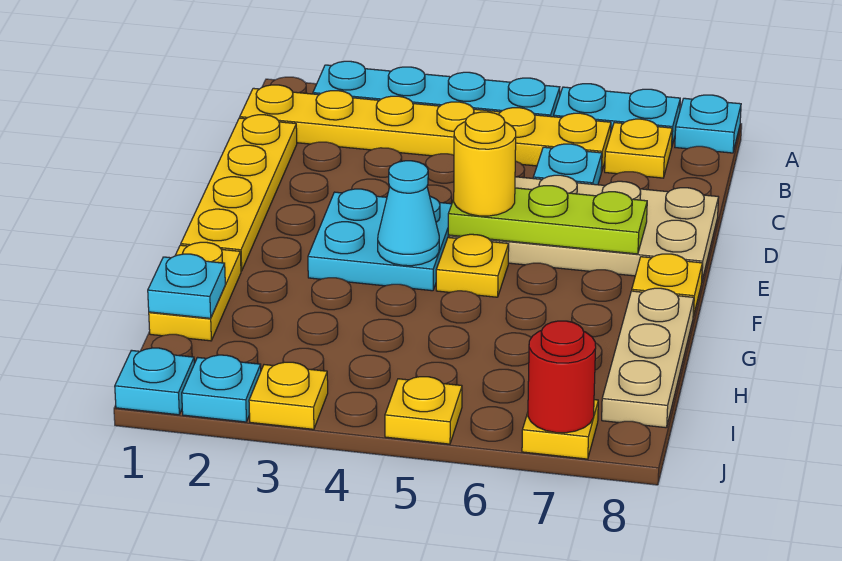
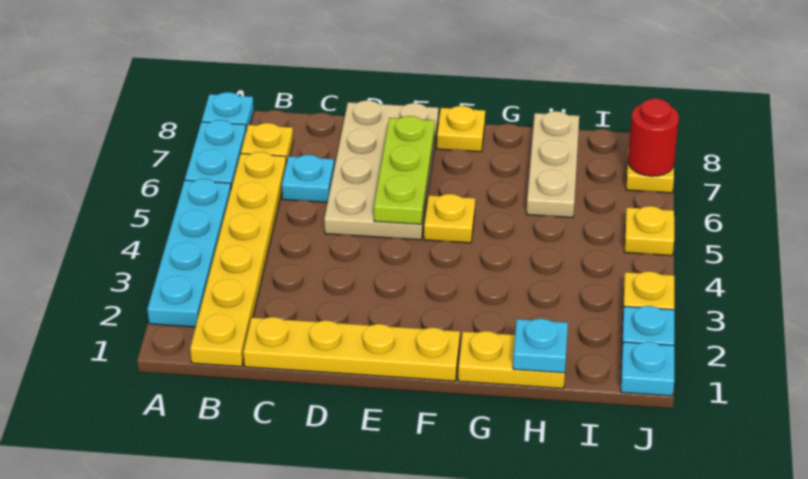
cyan 2x2 plate [308,189,452,291] -> none
yellow 1x1 round brick [454,112,516,216] -> none
cyan 1x1 cone [378,161,439,266] -> none
tan 1x3 plate [602,288,694,428] -> tan 1x3 plate turned to [527,111,579,218]

